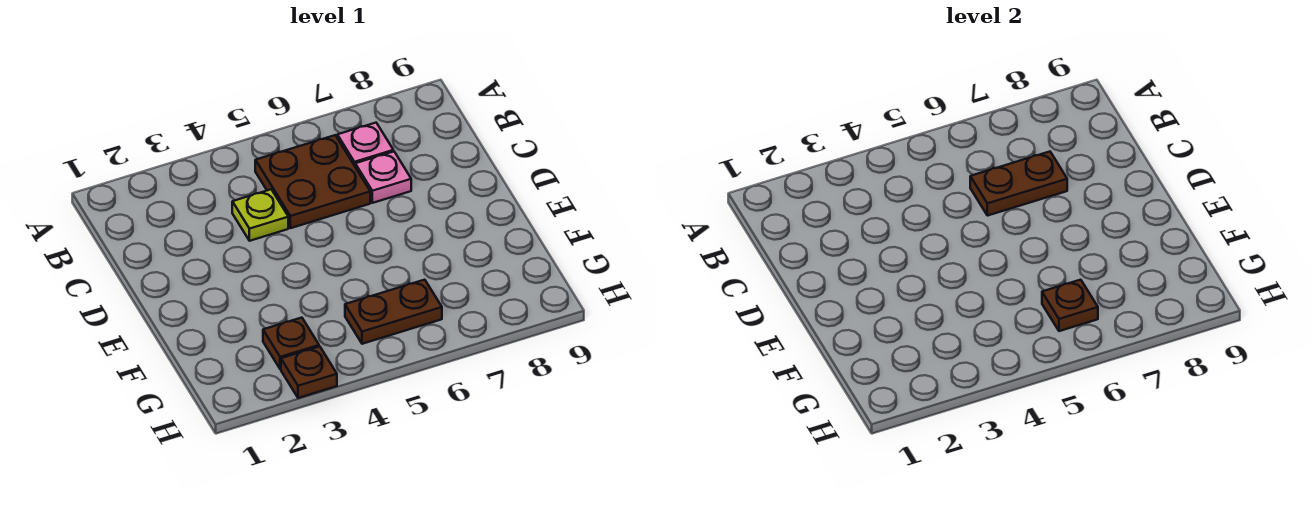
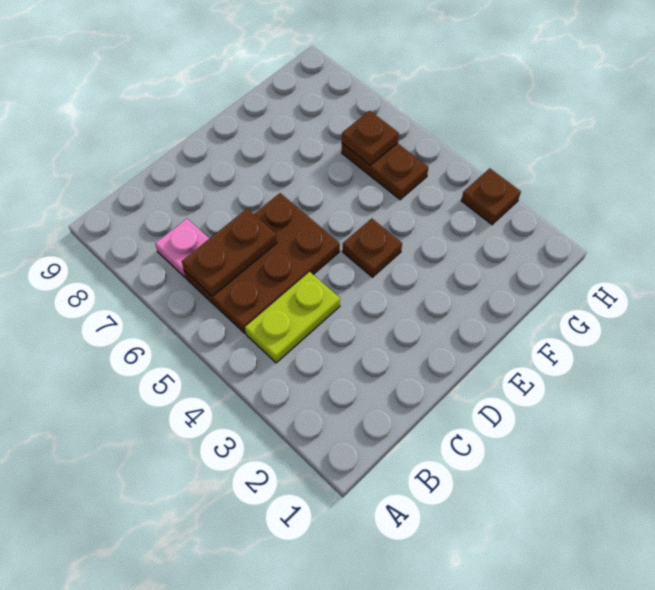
brown 2x2 plate [255,135,370,228] -> brown 2x3 plate [184,193,340,333]
lime 1x1 plate [232,189,288,241] -> lime 1x2 plate [245,272,340,363]
brown 1x2 plate [970,152,1067,216] -> brown 1x2 plate turned to [182,209,277,296]
pink 1x1 plate [355,151,411,203] -> none
brown 1x1 plate [263,318,319,369] -> brown 1x1 plate moved to [342,218,402,277]

